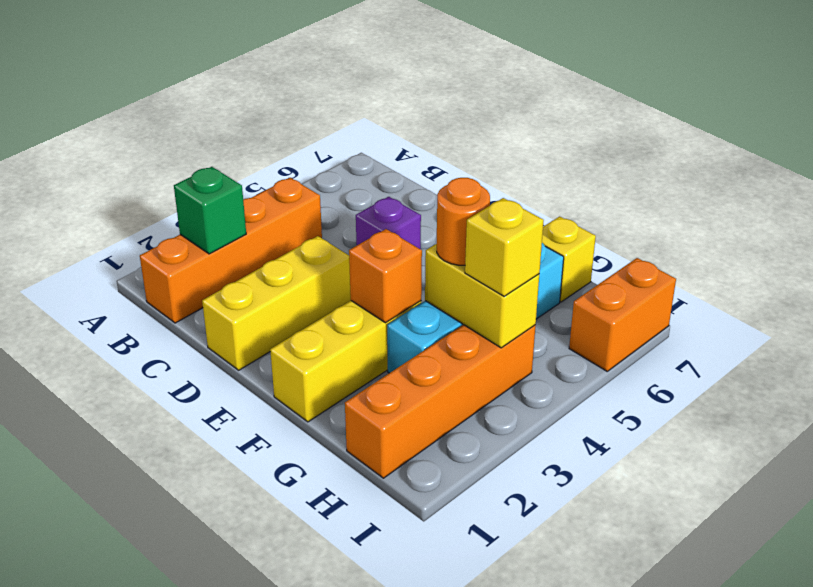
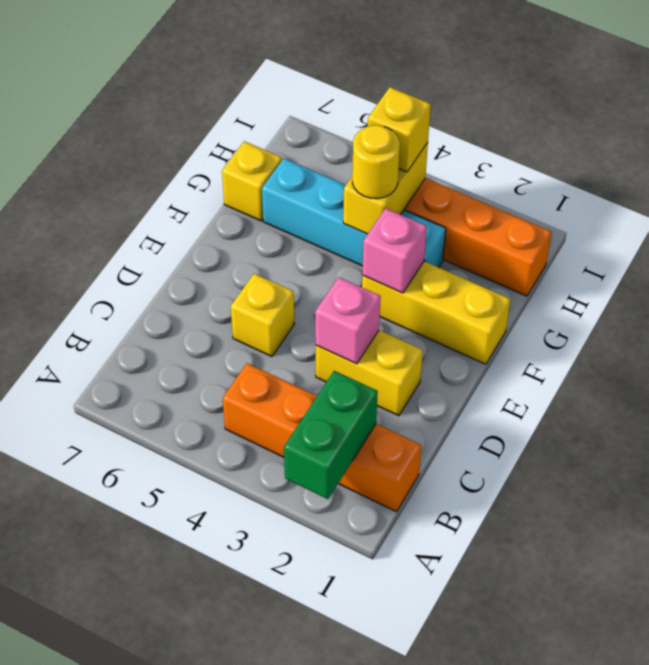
green 1x1 brick [174,167,246,254] -> green 1x2 brick [284,371,378,499]
yellow 1x3 brick [202,236,351,370] -> yellow 1x2 brick [316,330,423,416]
none -> pink 1x1 brick [315,277,381,364]
purple 1x1 brick [356,197,421,249] -> yellow 1x1 brick [231,274,294,357]
orange 1x1 brick [349,229,422,323] -> pink 1x1 brick [362,208,427,293]
orange 1x1 round brick [437,178,490,265] -> yellow 1x1 round brick [352,125,400,199]
orange 1x2 brick [569,258,676,371] -> none

